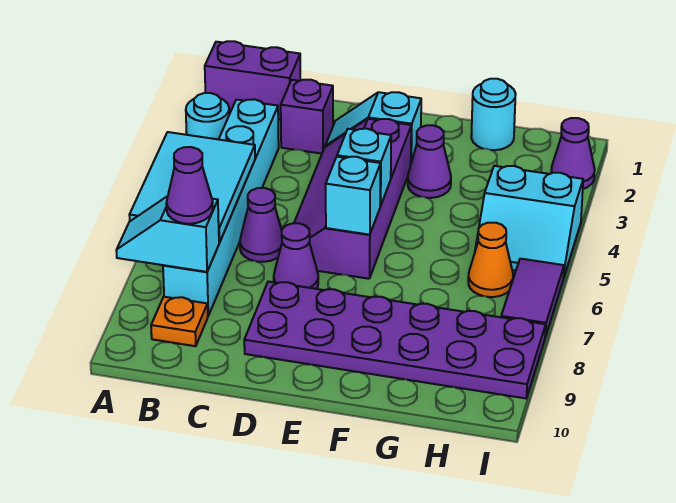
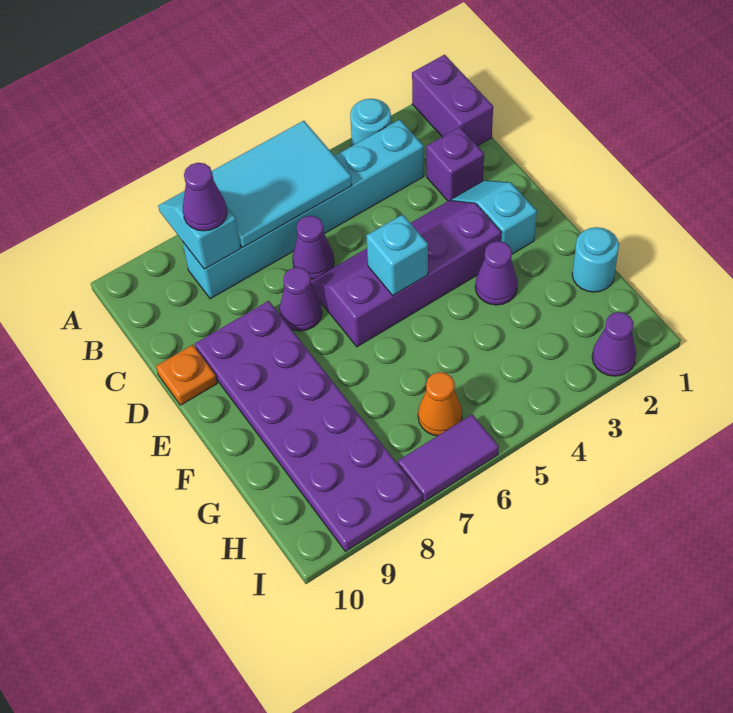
orange 1x1 plate [151,297,208,346] -> orange 1x1 plate moved to [156,345,217,405]
cyan 1x1 brick [326,157,381,235] -> none
cyan 2x2 slope [475,166,583,278] -> none

